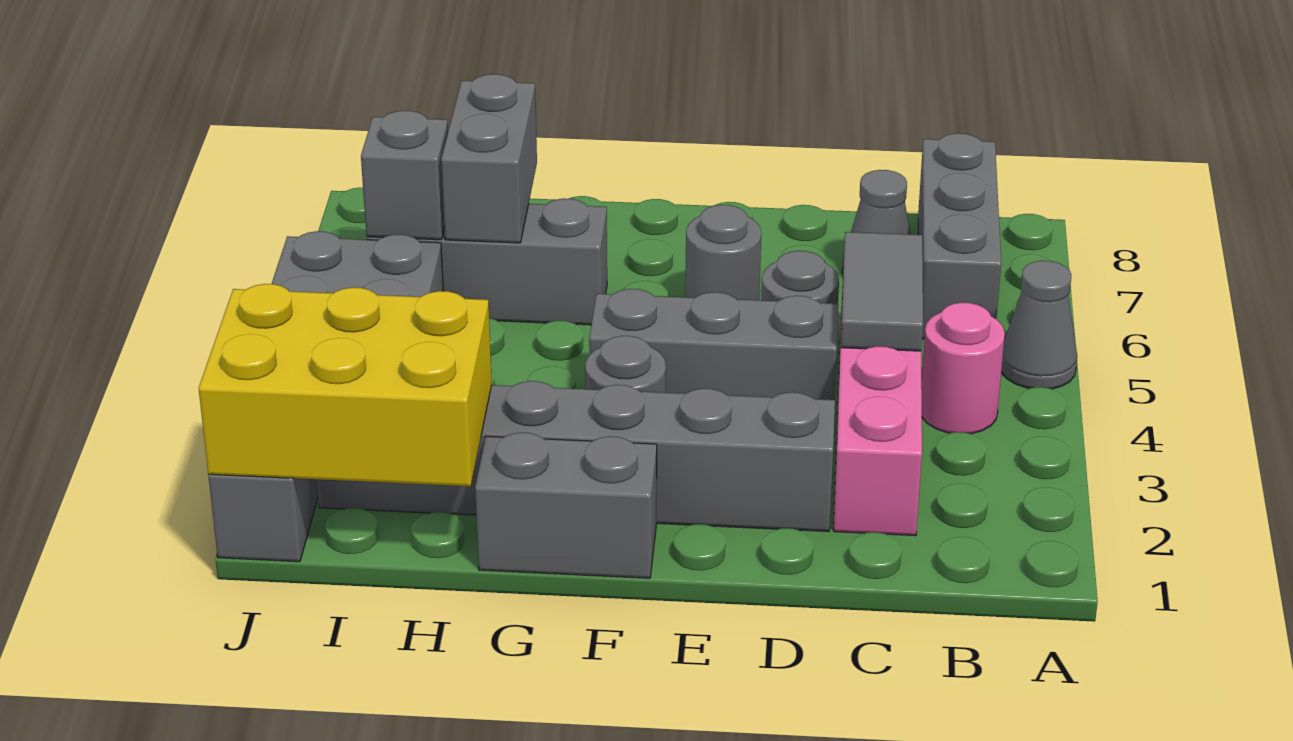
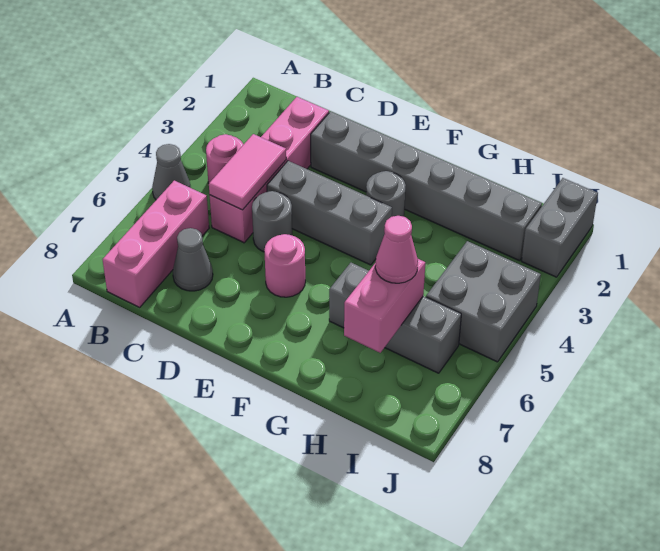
grey 1x3 brick [918,133,1001,339] -> pink 1x3 brick [103,181,209,307]
grey 1x2 tile [841,232,923,351] -> pink 1x2 tile [209,134,286,210]
grey 1x1 round brick [685,205,761,300] -> pink 1x1 round brick [264,234,305,297]
grey 1x2 brick [475,432,657,578] -> none
yellow 2x3 brick [199,284,492,486] -> none
grey 1x2 brick [441,74,537,243] -> pink 1x2 brick [344,259,425,353]
none -> pink 1x1 cone [375,216,418,283]
grey 1x1 brick [361,111,448,240] -> none

